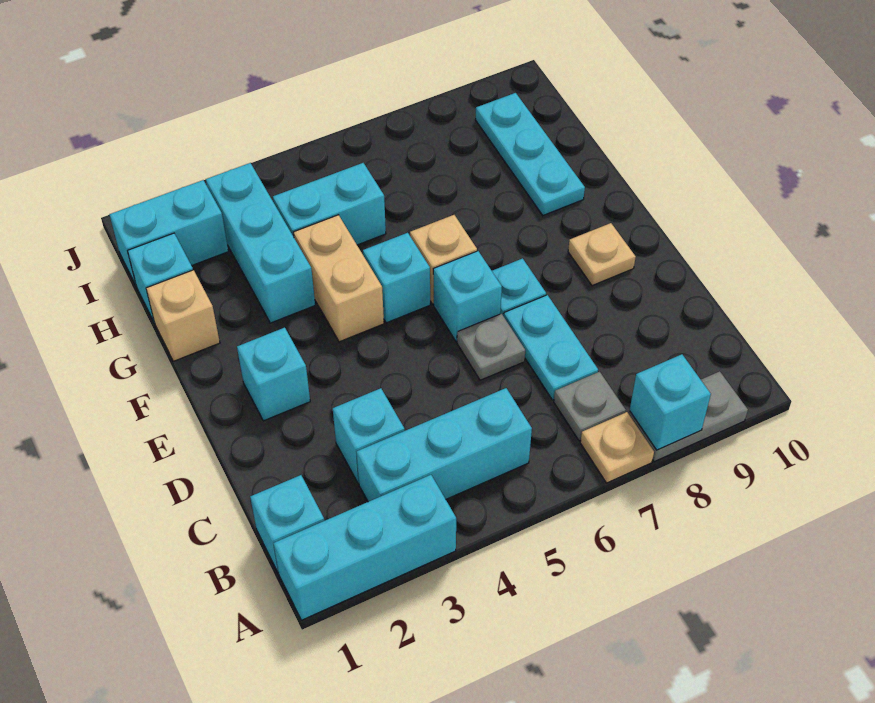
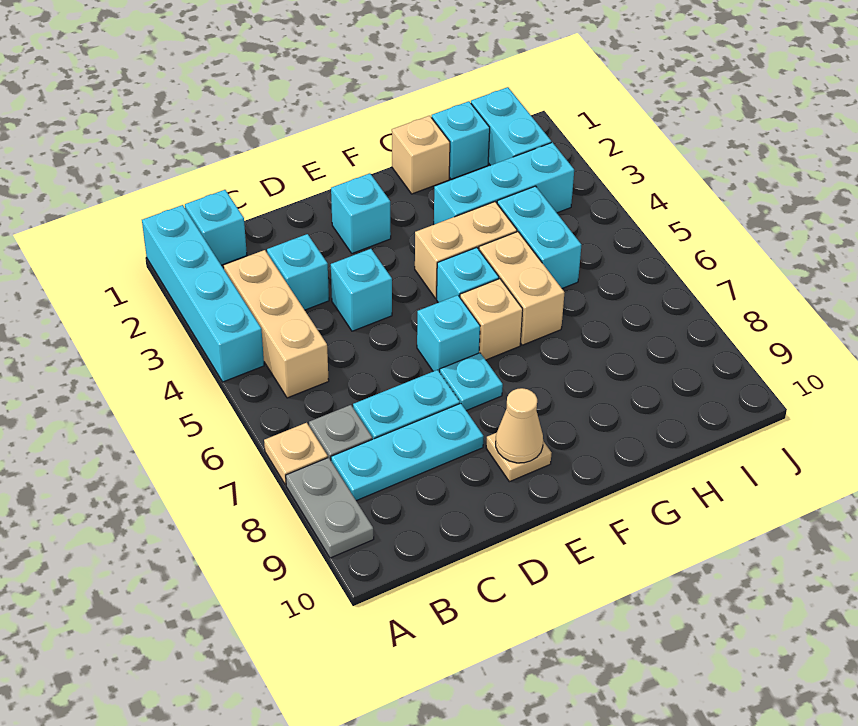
cyan 1x3 brick [273,475,456,620] -> cyan 1x4 brick [142,205,264,382]
cyan 1x1 brick [630,354,711,450] -> cyan 1x1 brick moved to [331,249,392,331]
cyan 1x3 brick [357,388,532,502] -> tan 1x3 brick [224,250,329,398]
grey 1x1 plate [457,314,525,380] -> none
none -> tan 1x1 cone [496,388,543,463]
none -> tan 1x2 brick [479,232,565,345]
cyan 1x3 plate [476,93,585,215] -> cyan 1x3 plate moved to [331,403,484,501]

